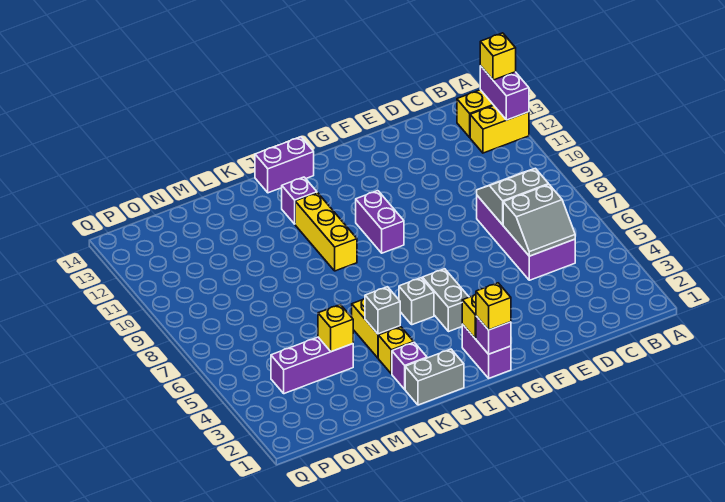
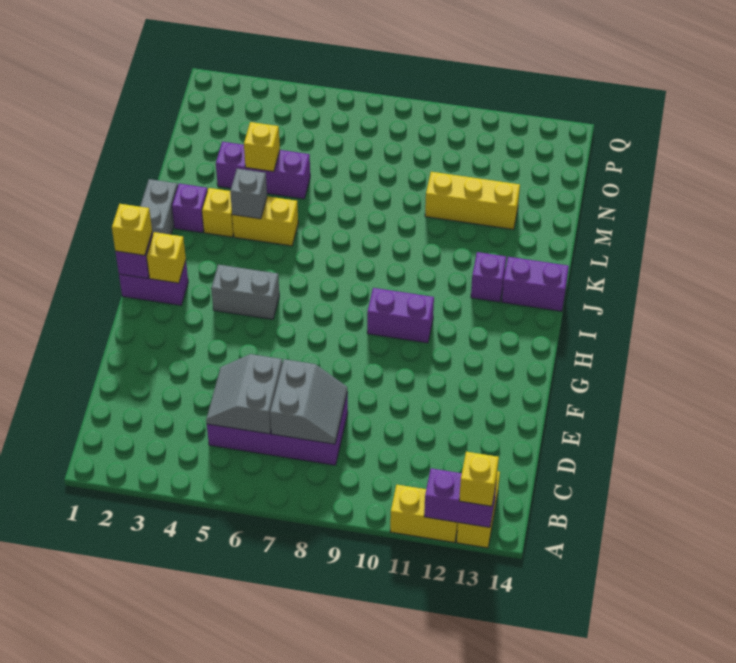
yellow 1x2 brick [470,106,529,153] -> yellow 1x2 brick turned to [390,485,458,543]
grey 1x1 brick [399,278,434,325] -> none
purple 1x2 brick [255,137,314,193] -> purple 1x2 brick turned to [502,257,569,311]
yellow 1x3 brick [295,193,357,271] -> yellow 1x3 brick moved to [425,172,520,229]
purple 1x3 brick [271,337,353,394] -> purple 1x3 brick turned to [216,142,310,199]

